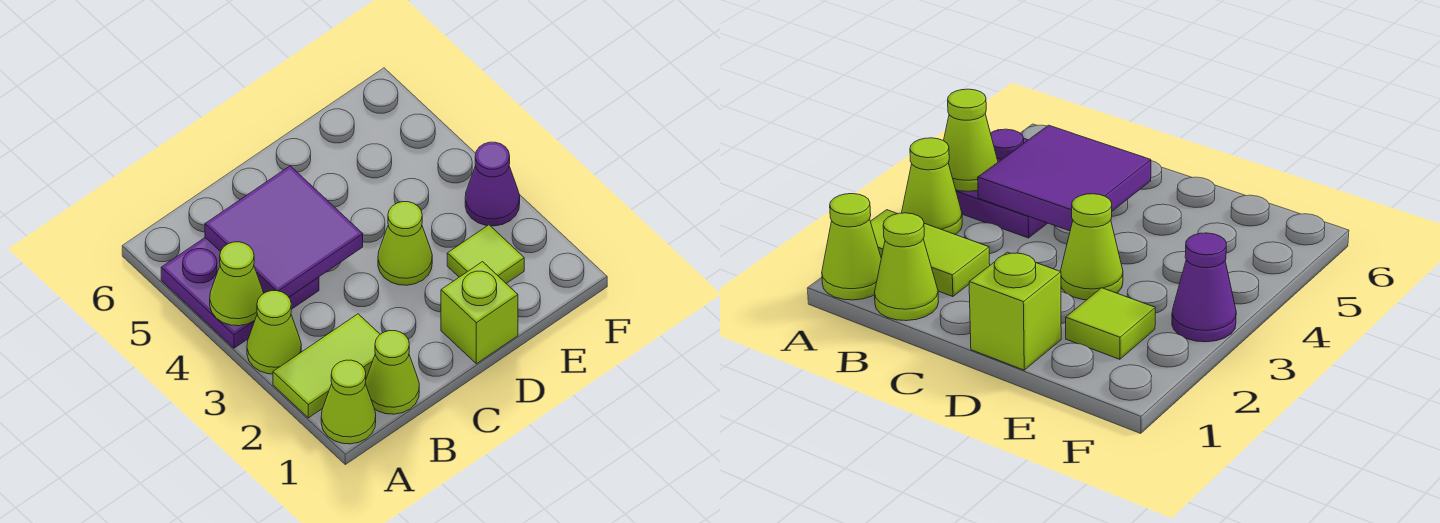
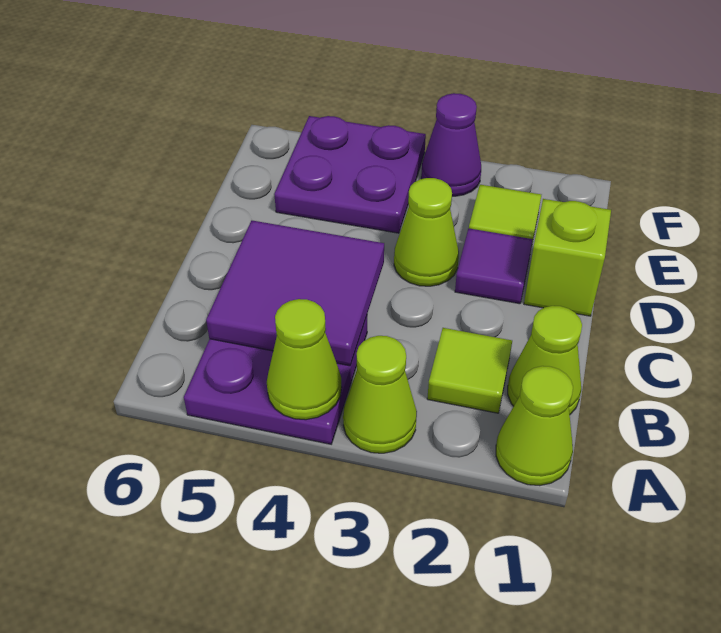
lime 1x2 tile [273,314,380,418] -> lime 1x1 tile [427,328,512,413]
none -> purple 1x1 tile [455,228,533,304]
none -> purple 2x2 plate [274,116,426,233]

